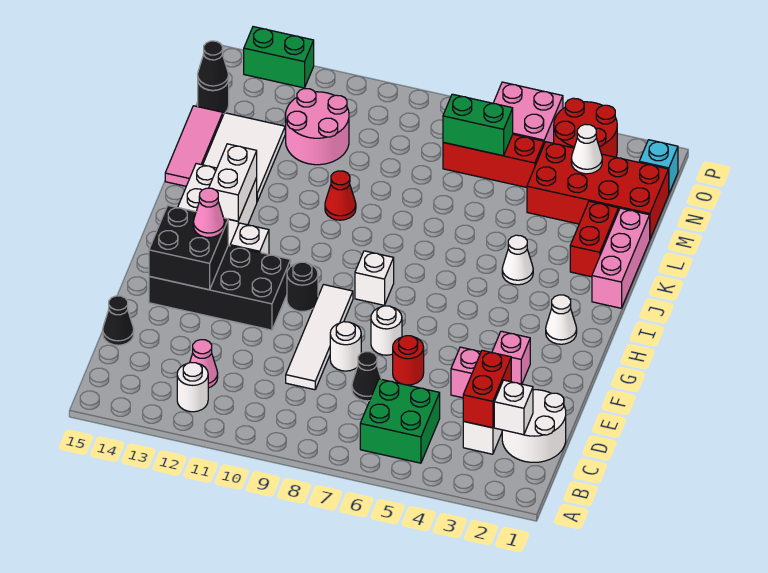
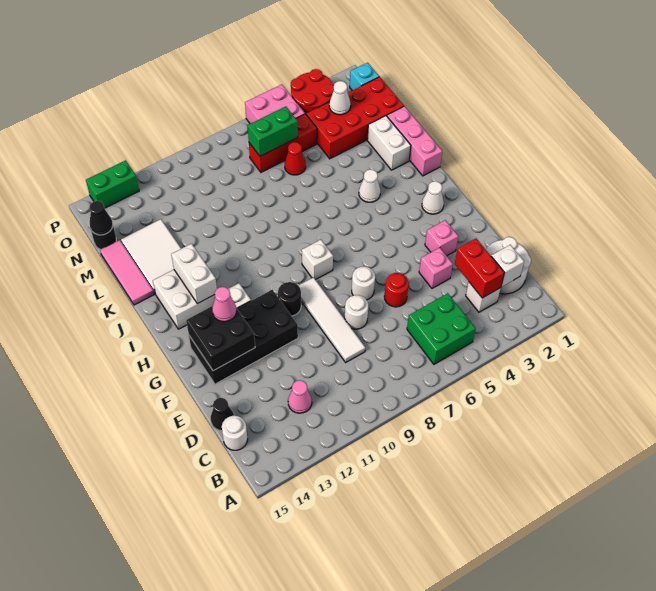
white 1x1 round brick [177,362,208,412] -> white 1x1 round brick moved to [222,416,248,450]
black 1x1 cone [352,352,381,401] -> none
red 1x2 brick [570,201,618,277] -> white 1x2 brick [367,116,411,170]
red 1x1 cone [325,171,356,220] -> red 1x1 cone moved to [285,142,306,175]
pink 2x2 round brick [286,89,349,165] -> none

